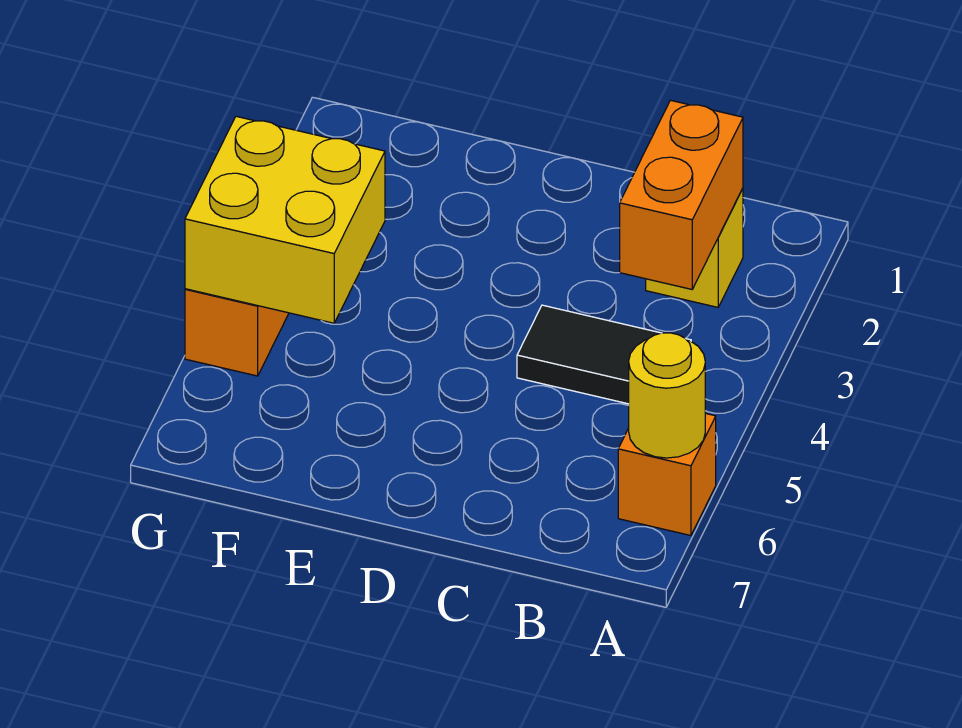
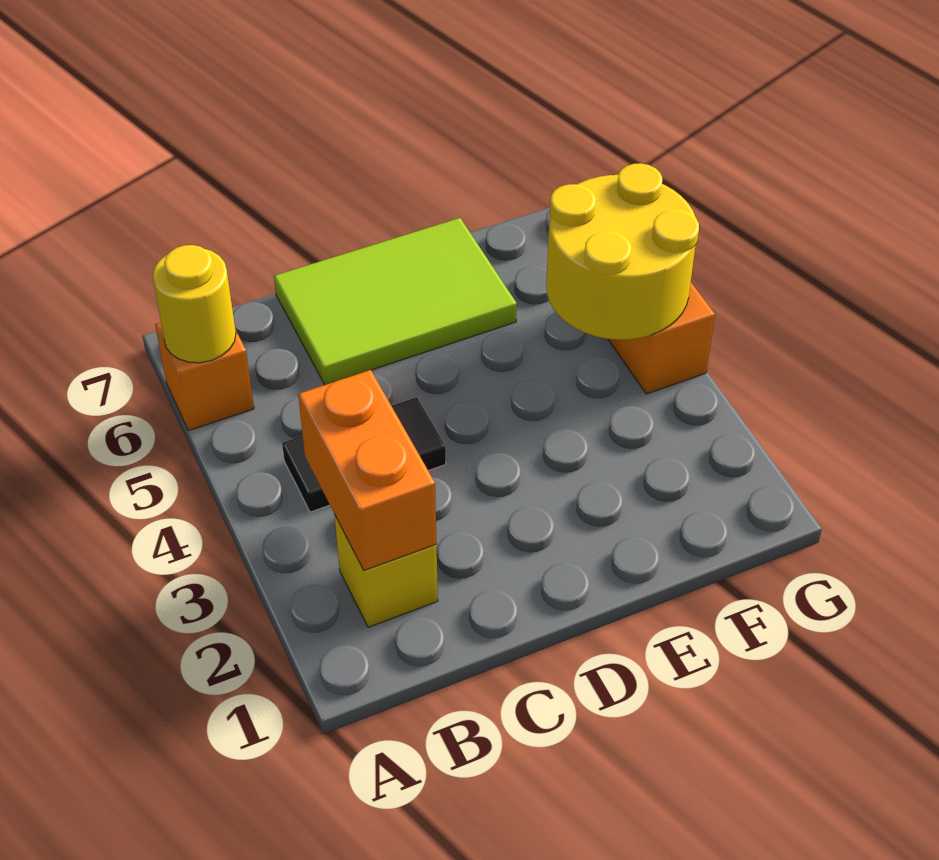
none -> lime 2x3 tile [274,218,517,385]
yellow 2x2 brick [185,116,385,323] -> yellow 2x2 round brick [546,163,699,340]

